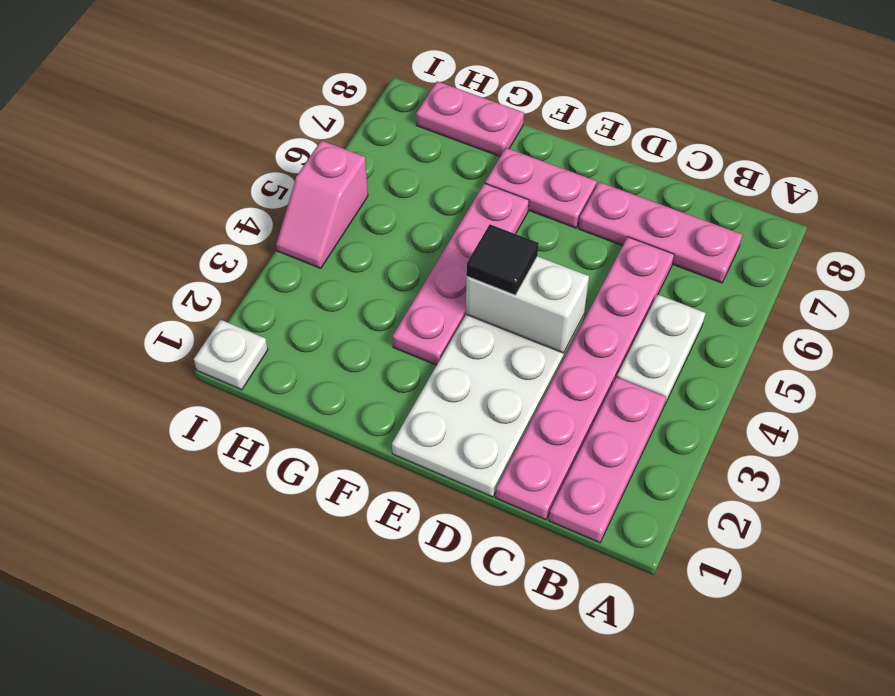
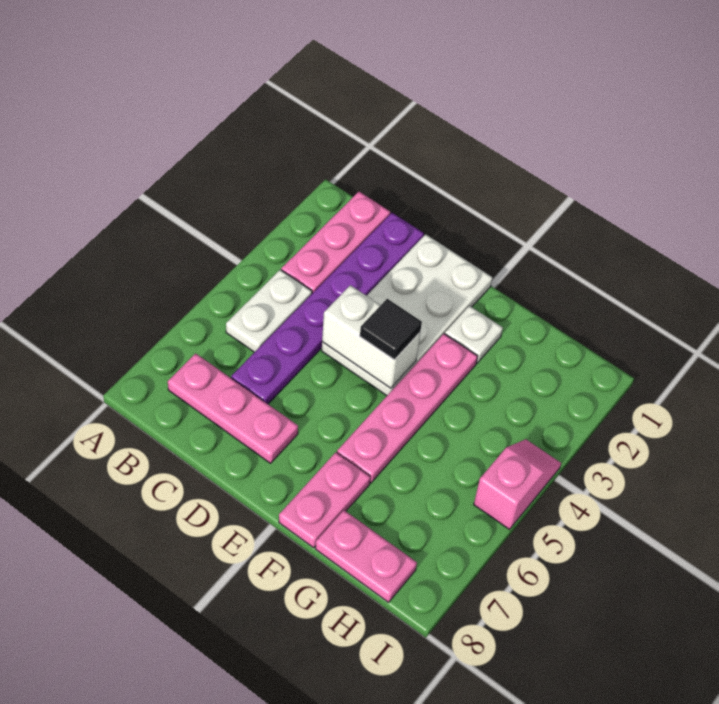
pink 1x6 plate [496,237,674,520] -> purple 1x6 plate [231,213,424,404]
pink 1x2 plate [485,148,597,228] -> pink 1x2 plate turned to [279,452,370,548]
white 1x1 plate [194,320,268,390] -> white 1x1 plate moved to [445,306,503,363]

